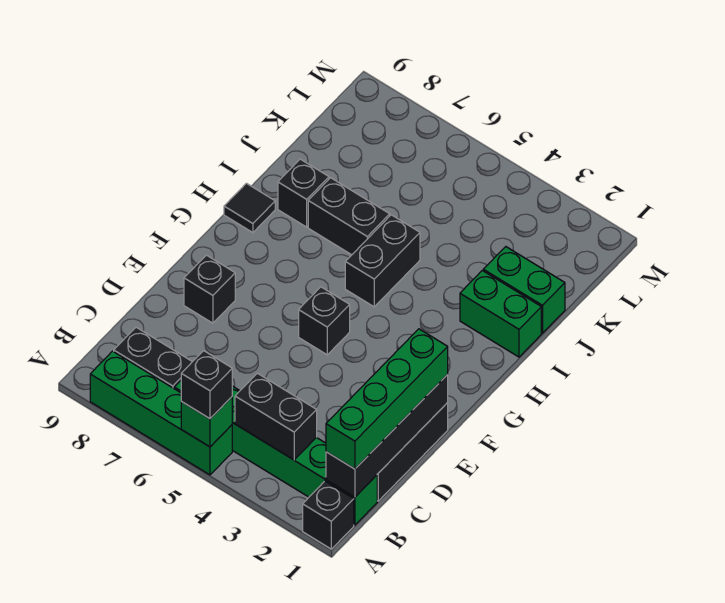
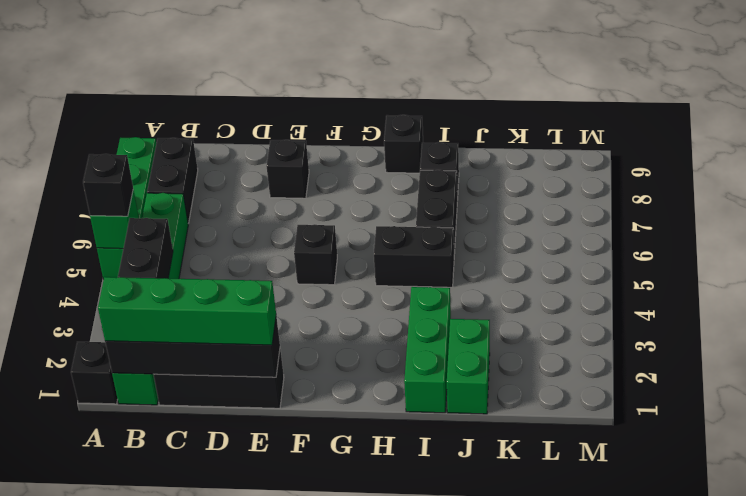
black 1x1 tile [224,183,275,233] -> black 1x1 brick [384,115,423,173]
green 1x2 brick [460,271,541,357] -> green 1x3 brick [404,287,451,413]

